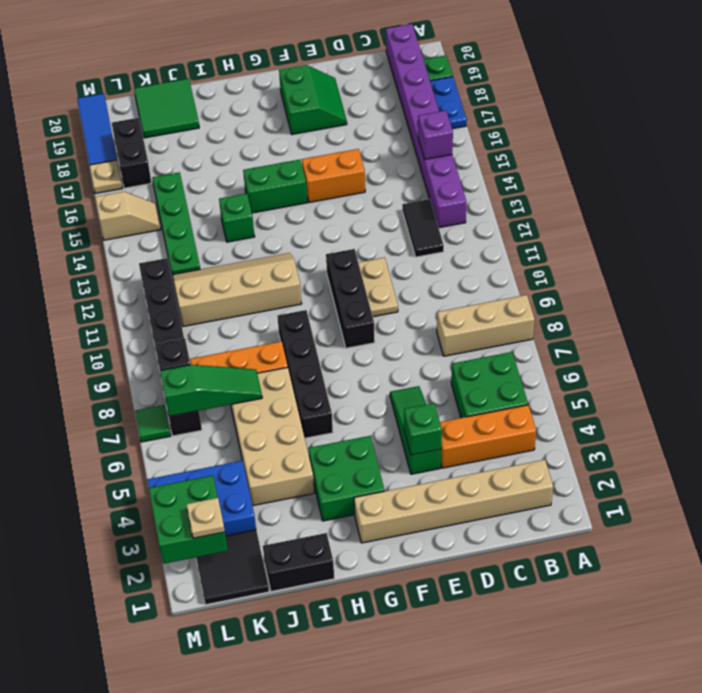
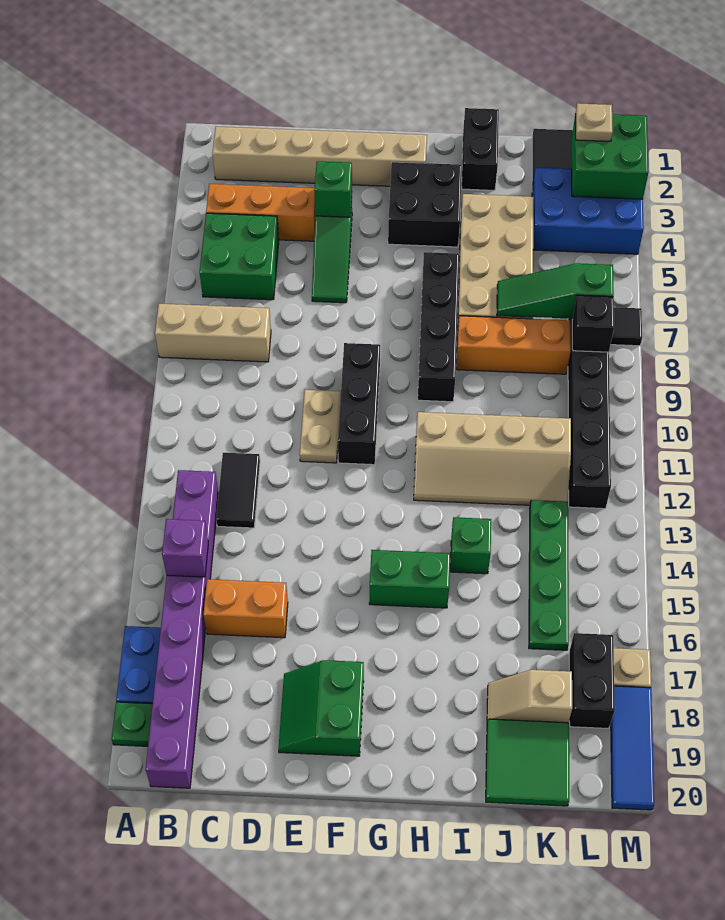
orange 1x2 brick [302,149,365,203] -> orange 1x2 brick moved to [204,579,288,638]
green 2x2 brick [308,436,385,521] -> black 2x2 brick [388,162,462,247]
black 1x2 brick [263,533,334,591] -> black 1x2 brick turned to [462,108,499,190]
tan 1x2 slope [95,192,161,240] -> tan 1x2 slope moved to [487,670,572,723]
green 1x1 tile [135,405,171,442] -> black 1x1 tile [611,307,642,346]

